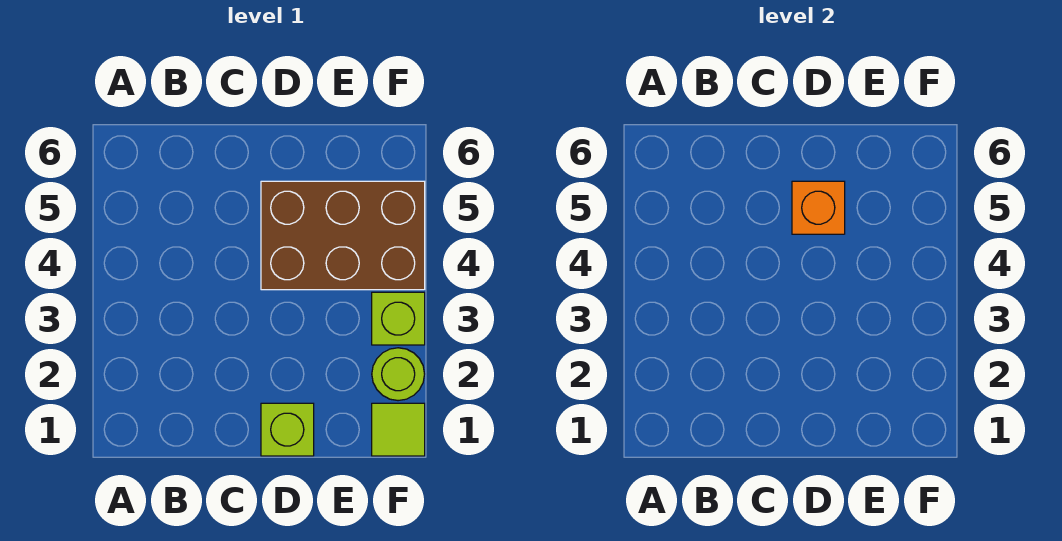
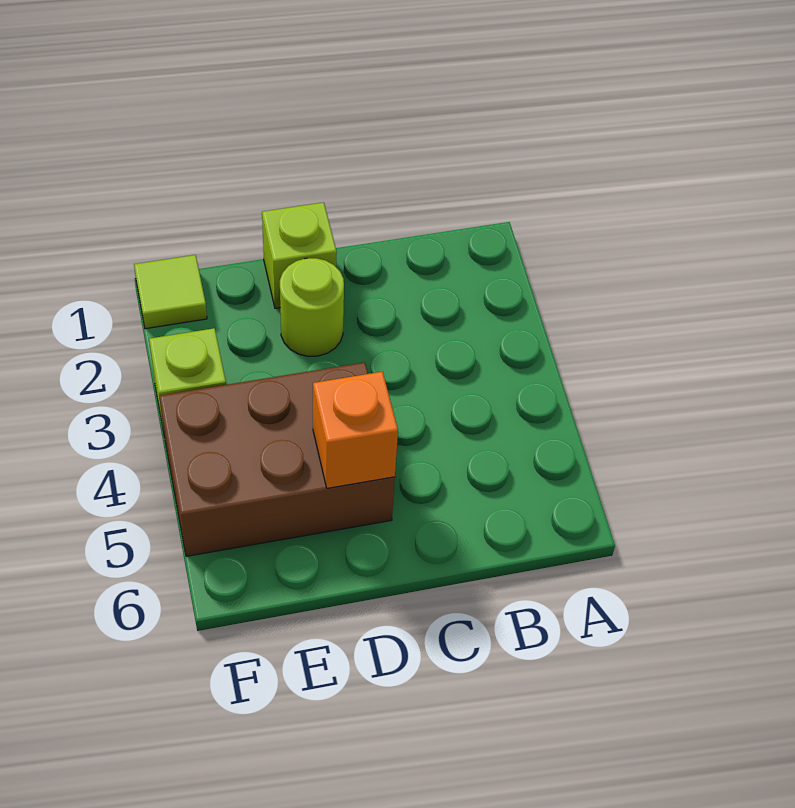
lime 1x1 round brick [372,348,425,401] -> lime 1x1 round brick moved to [280,258,344,356]

